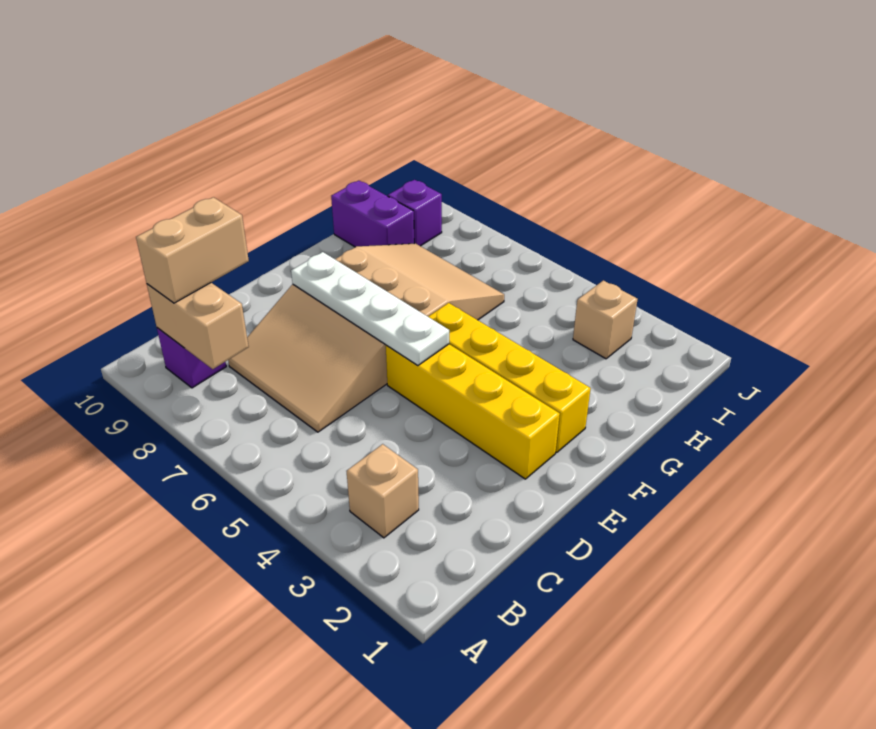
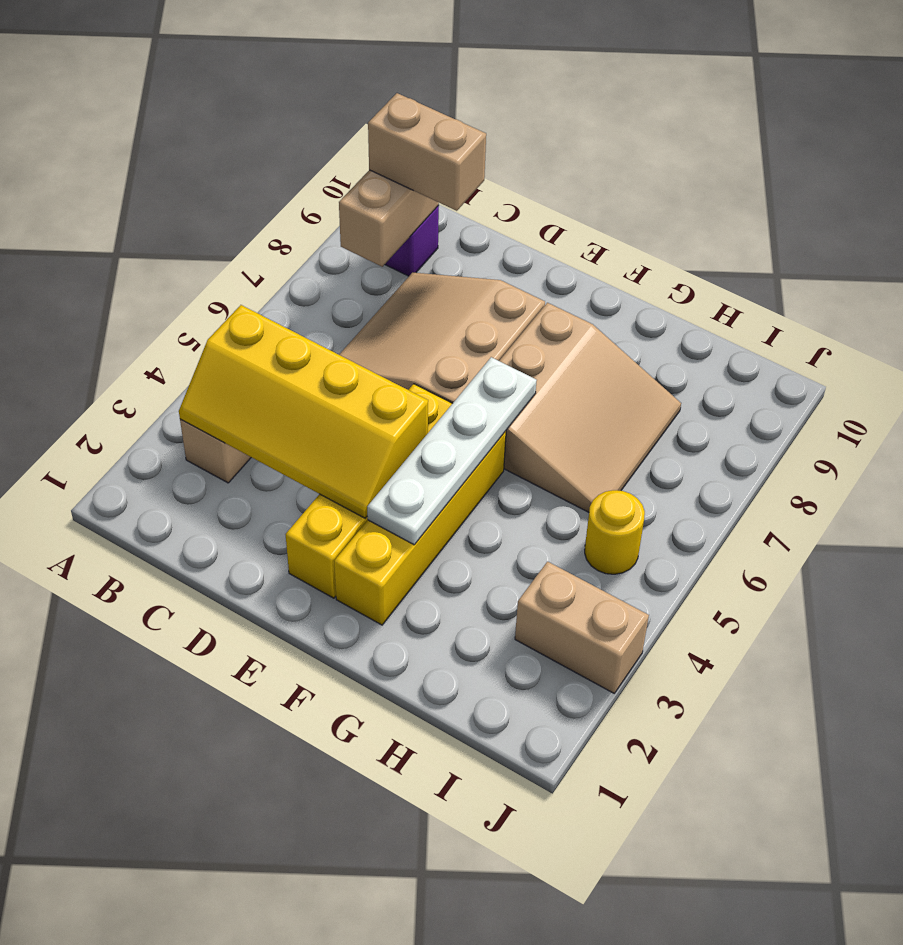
none -> yellow 2x4 slope [179,305,428,518]
white 1x4 plate [291,252,449,366] -> white 1x4 plate moved to [367,357,537,545]
purple 1x2 brick [331,181,414,247] -> none
tan 1x1 brick [573,280,638,359] -> tan 1x2 brick [515,562,649,693]
none -> yellow 1x1 round brick [585,490,645,574]
purple 1x1 brick [388,180,442,246] -> none

